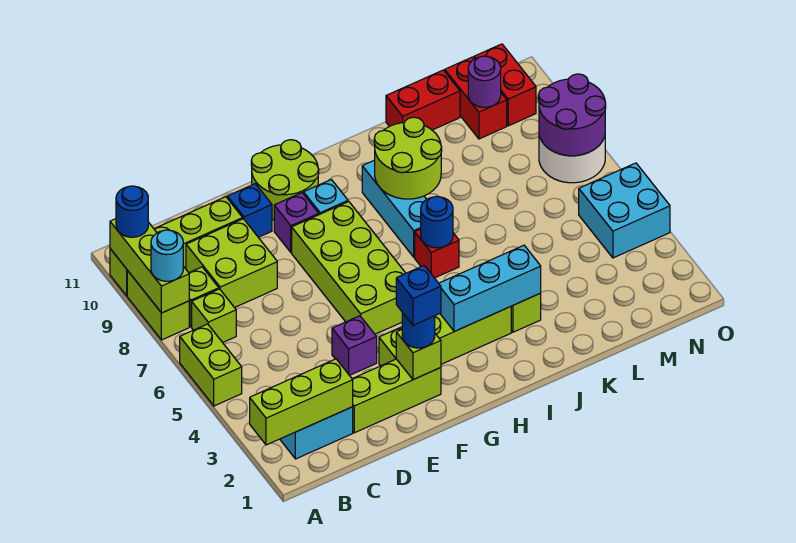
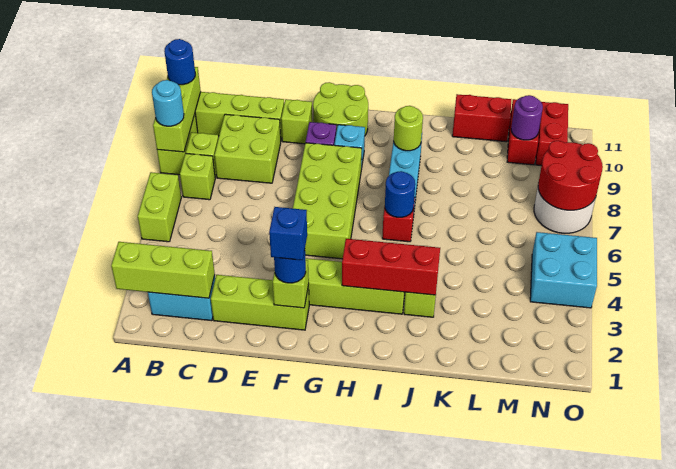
purple 1x1 brick [332,316,377,375] -> none
blue 1x1 brick [227,184,272,237] -> lime 1x1 brick [281,99,312,144]
cyan 1x3 brick [439,245,541,332] -> red 1x3 brick [342,239,440,295]
lime 2x2 round brick [374,117,442,199] -> lime 1x1 round brick [394,106,423,151]
purple 2x2 round brick [538,74,606,156] -> red 2x2 round brick [538,141,603,210]

